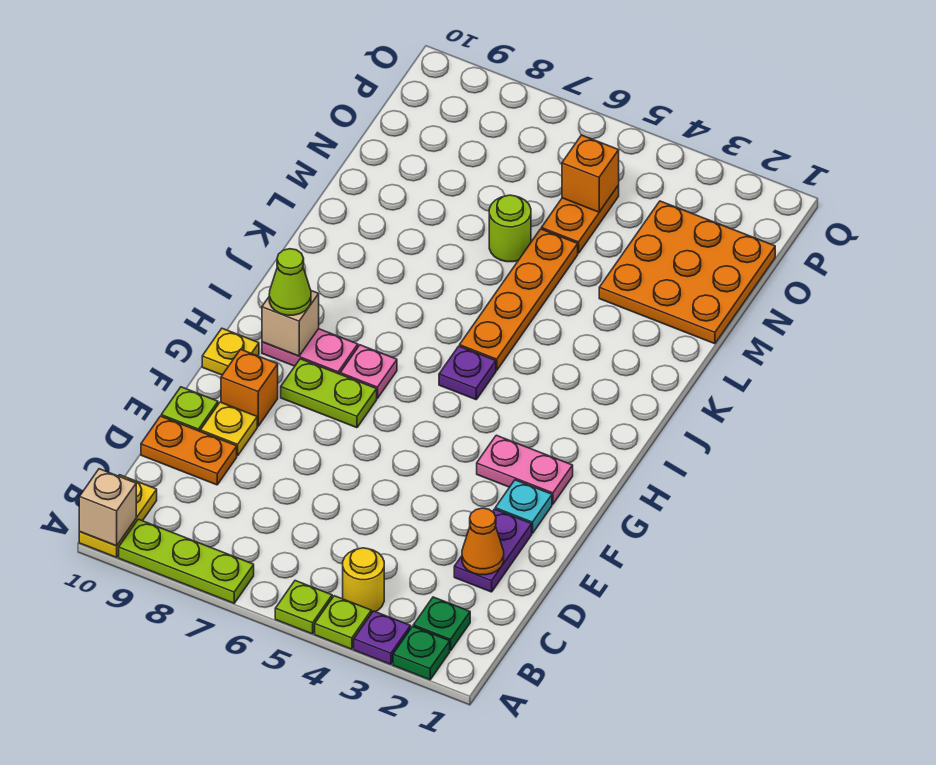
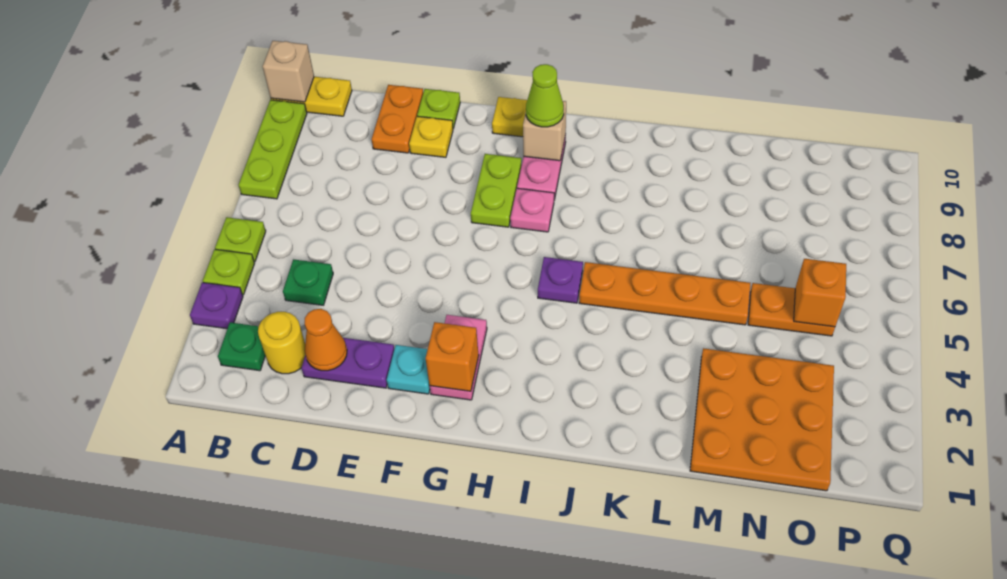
green 1x1 plate [393,626,450,680] -> green 1x1 plate moved to [283,259,333,305]
yellow 1x1 round brick [343,548,384,613] -> yellow 1x1 round brick moved to [258,312,305,374]
orange 1x1 brick [221,349,278,426] -> orange 1x1 brick moved to [426,322,479,391]
lime 1x1 round brick [489,195,531,262] -> none

